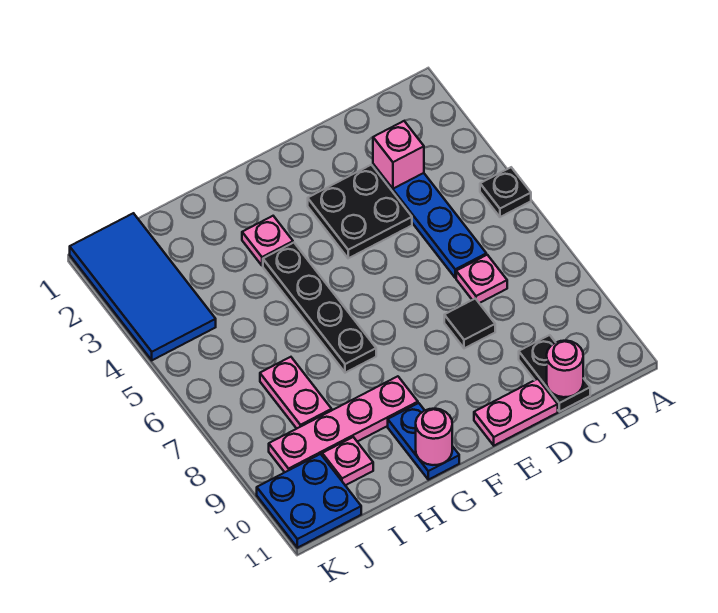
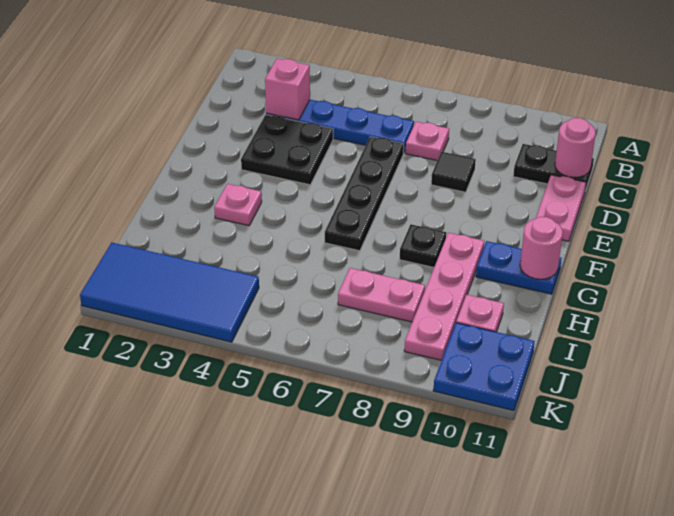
black 1x1 plate [480,167,531,217] -> black 1x1 plate moved to [400,224,446,267]
black 1x4 plate [263,243,376,373] -> black 1x4 plate turned to [325,137,404,251]

